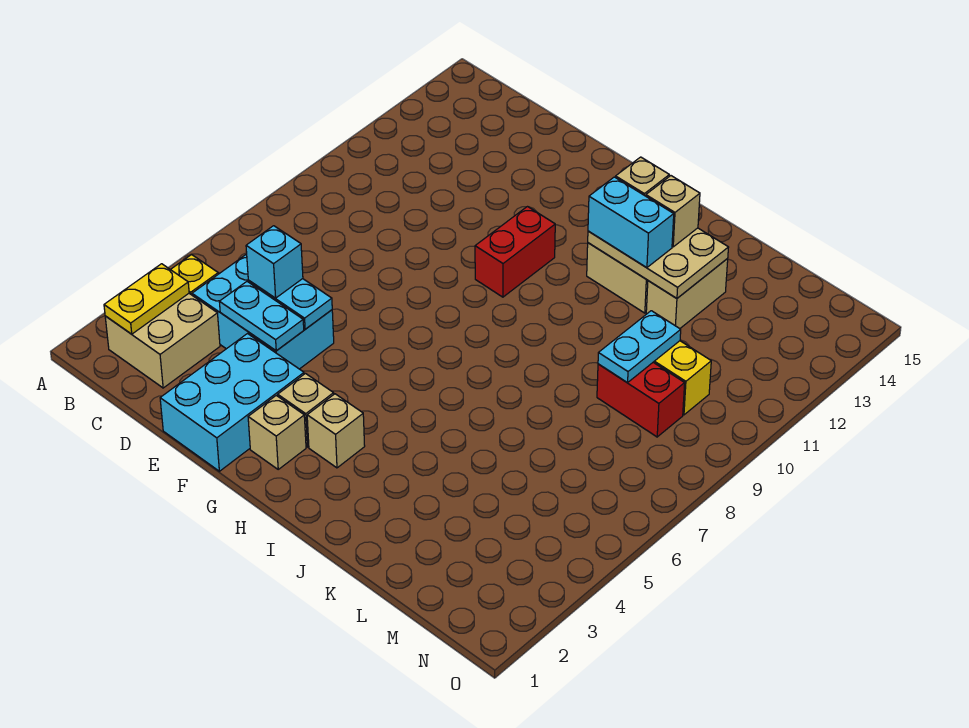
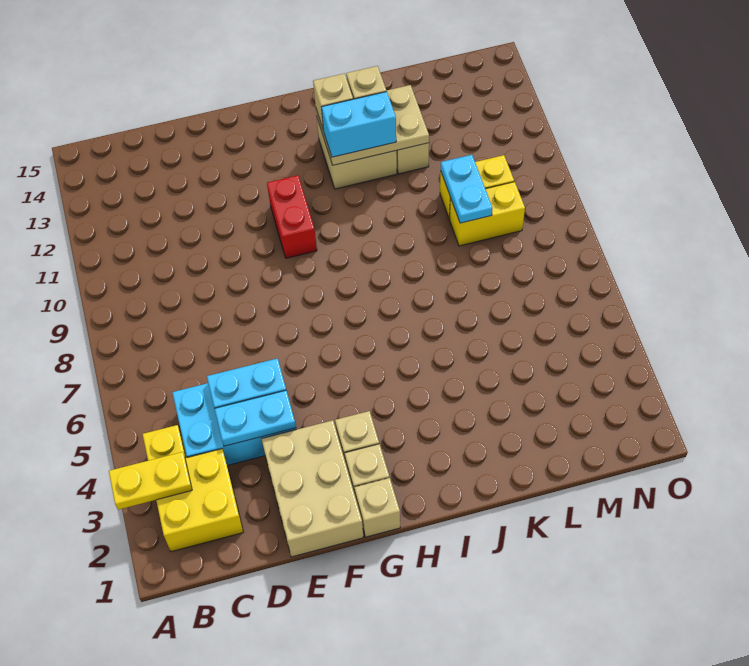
tan 2x2 brick [105,294,220,388] -> yellow 2x2 brick [156,449,243,552]
yellow 1x2 plate [104,264,189,334] -> yellow 1x2 plate turned to [109,452,192,510]
cyan 1x1 brick [246,226,303,298] -> none
cyan 2x3 brick [160,334,304,471] -> tan 2x3 brick [262,420,364,557]
tan 1x1 brick [307,394,365,468] -> tan 1x1 brick moved to [354,478,400,537]
red 1x2 brick [597,362,685,437] -> yellow 1x2 brick [450,182,525,246]

